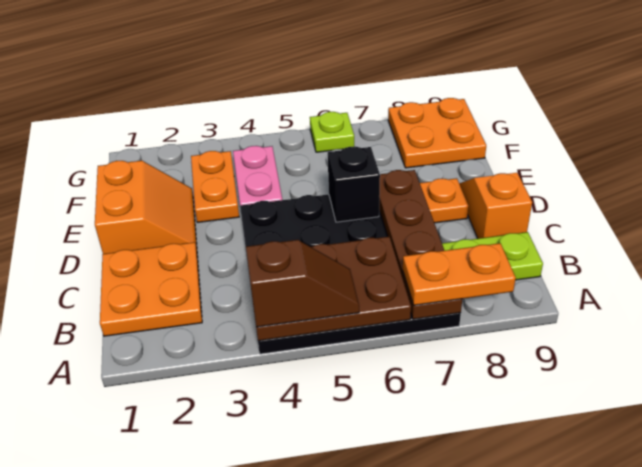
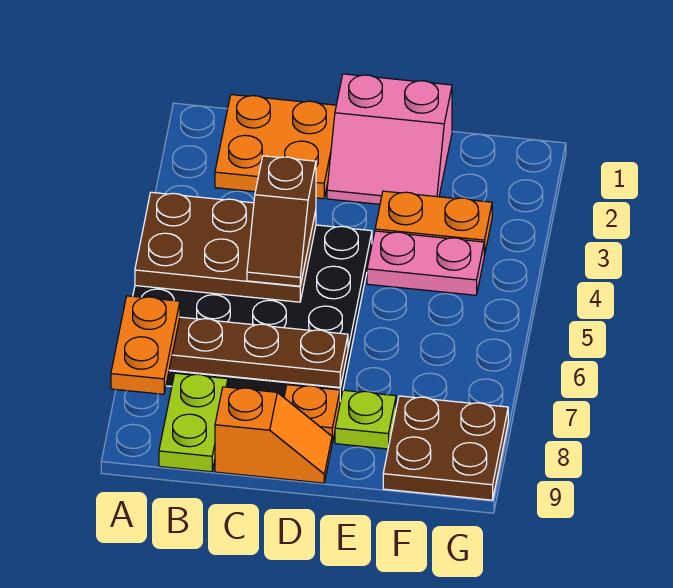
brown 2x3 plate [247,237,411,341] -> brown 2x3 plate turned to [135,192,316,302]
brown 1x2 slope [246,240,359,327] -> brown 1x2 slope moved to [247,156,316,286]
orange 2x2 slope [95,161,197,254] -> pink 2x2 slope [327,74,452,204]
black 1x1 brick [328,146,380,222] -> none
orange 2x2 plate [388,98,486,168] -> brown 2x2 plate [383,396,508,500]
lime 1x1 plate [310,112,354,152] -> lime 1x1 plate moved to [335,390,396,449]

